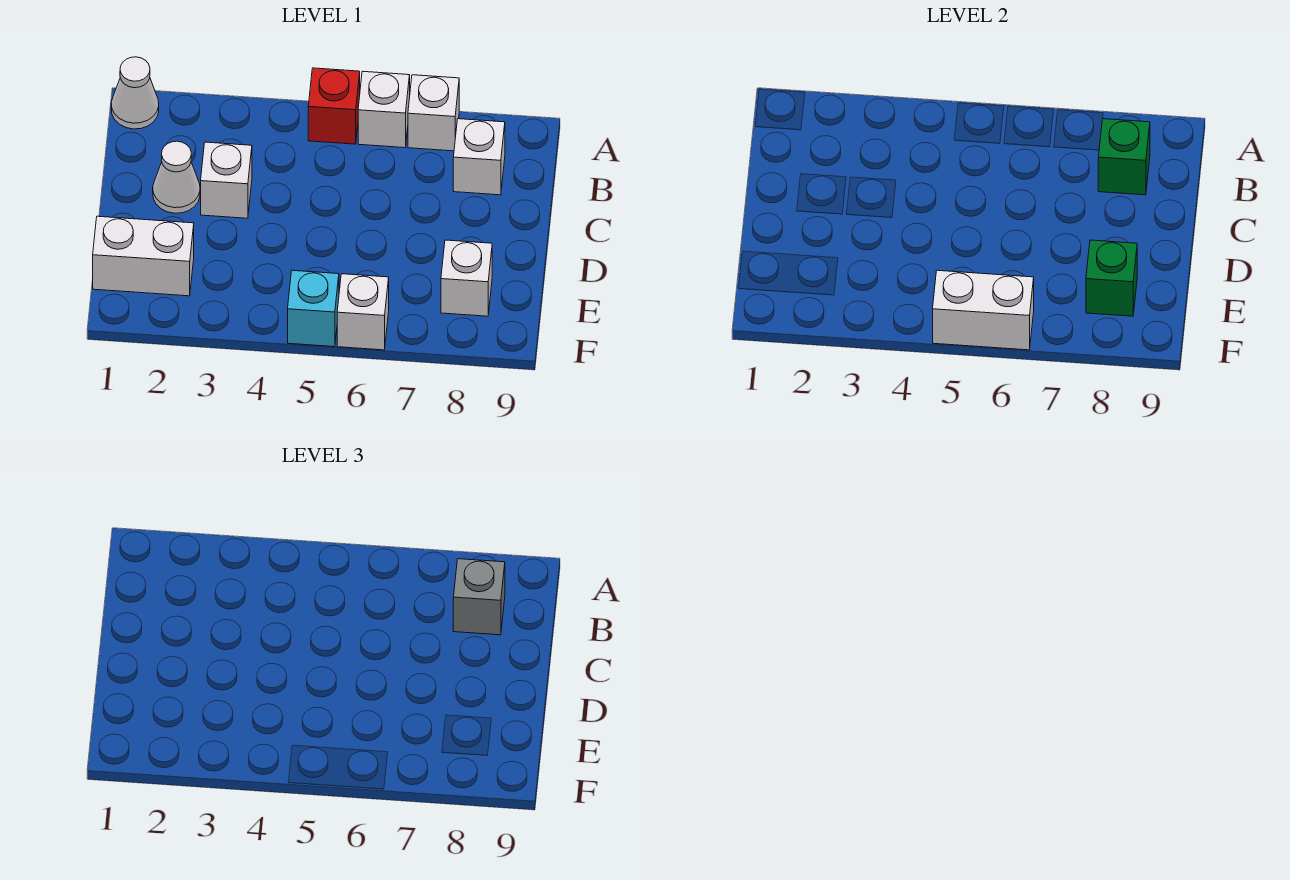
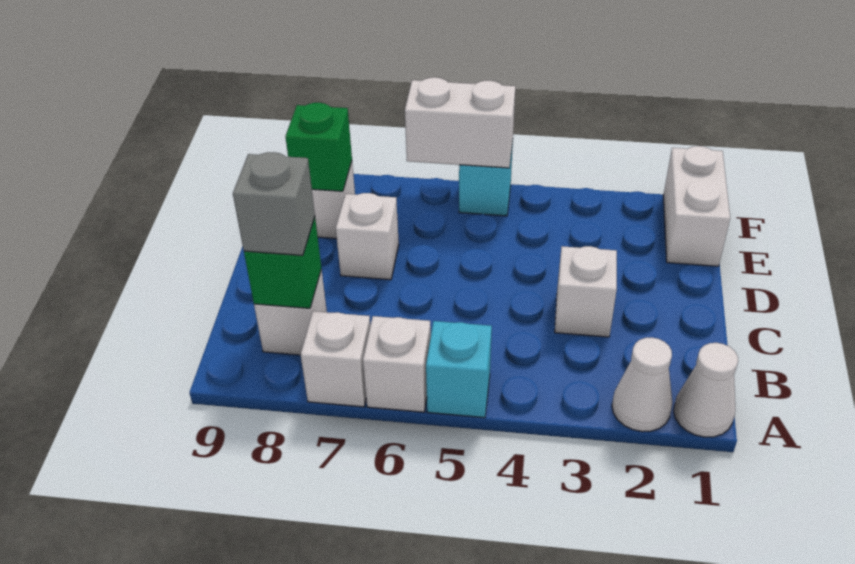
red 1x1 brick [308,68,360,144] -> cyan 1x1 brick [426,321,492,418]
white 1x1 cone [153,141,200,213] -> white 1x1 cone moved to [612,338,672,432]
white 1x2 brick [93,216,194,296] -> white 1x2 brick turned to [663,146,730,266]
white 1x1 brick [337,274,389,350] -> white 1x1 brick moved to [336,193,399,280]

